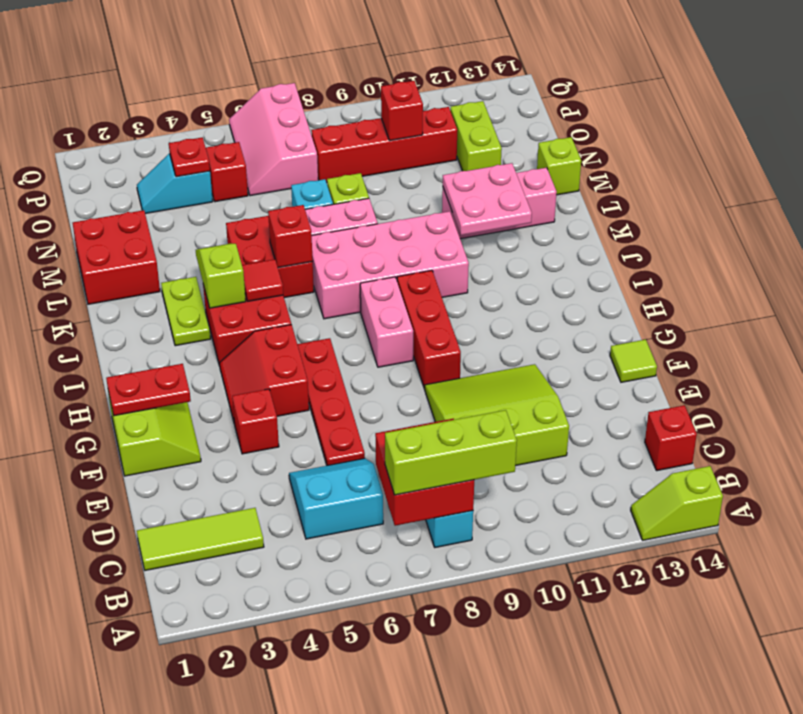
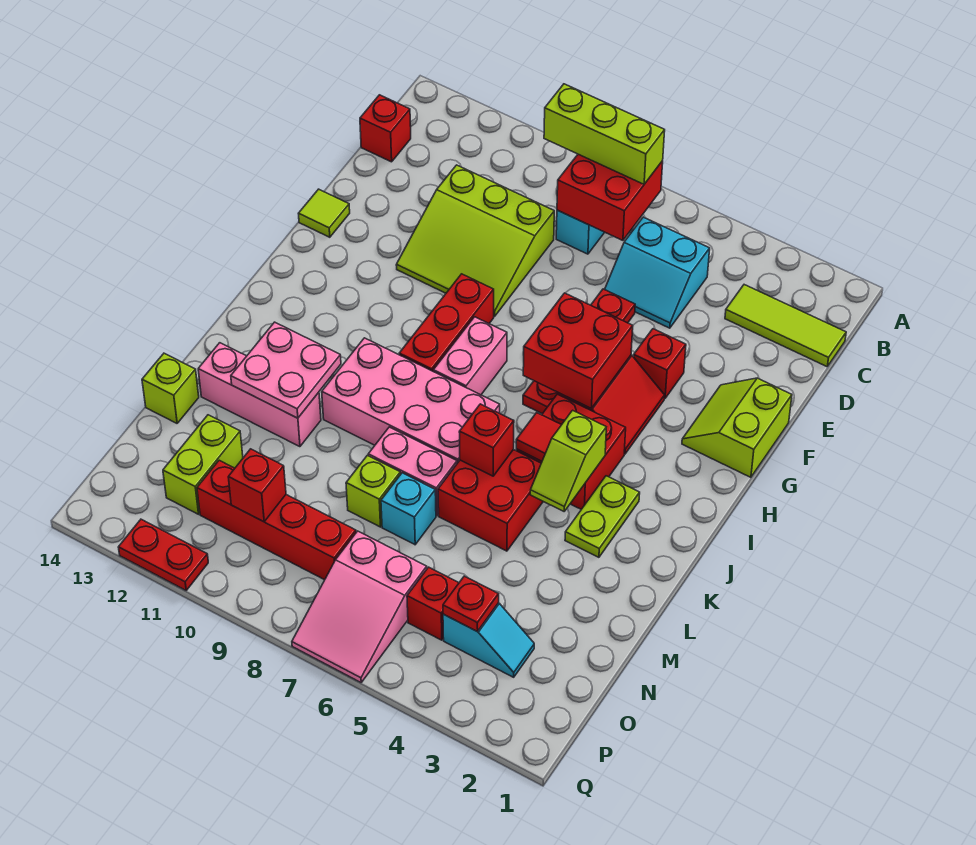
lime 1x2 slope [631,466,723,540] -> none
red 1x2 plate [106,364,191,416] -> red 1x2 plate moved to [118,519,208,590]
red 2x2 brick [73,210,160,304] -> red 2x2 brick moved to [523,293,633,408]
pink 2x3 slope [229,83,318,196] -> pink 2x3 slope turned to [292,531,427,682]

